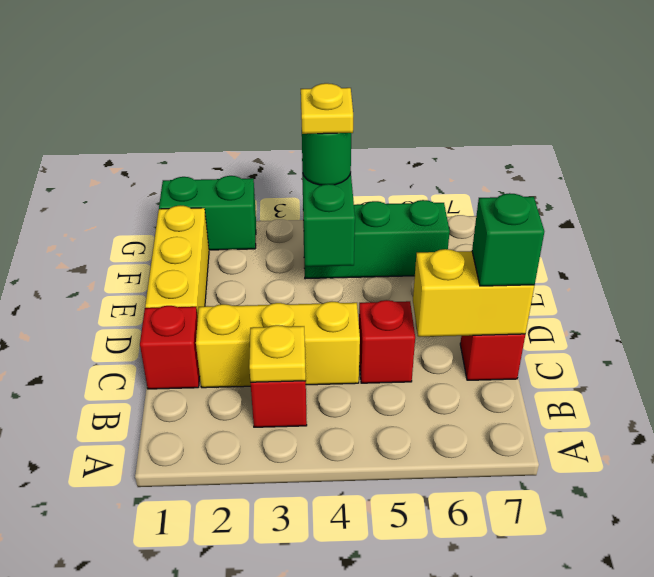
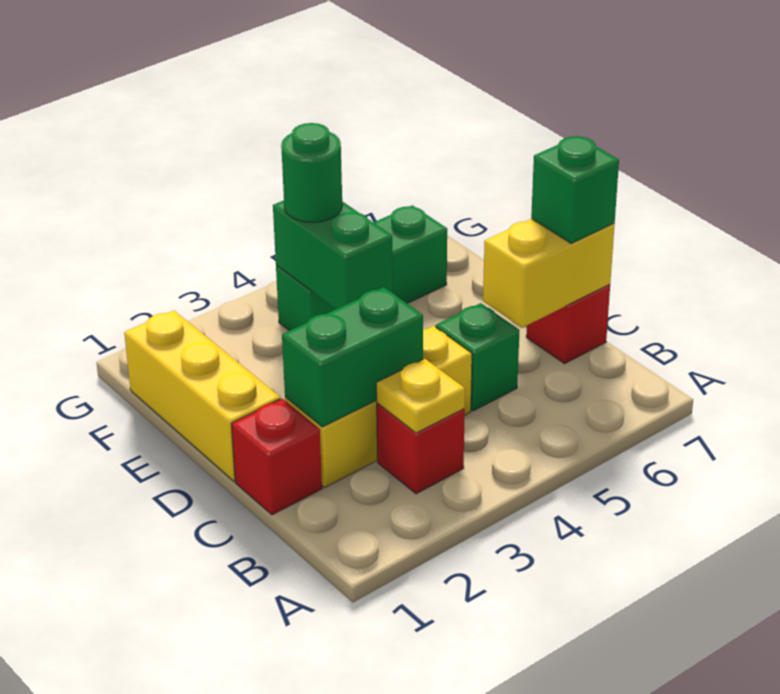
red 1x1 brick [359,300,415,383] -> green 1x1 brick [436,303,520,411]
yellow 1x1 plate [301,83,353,134] -> none
green 1x2 brick [159,176,256,250] -> green 1x2 brick moved to [282,287,423,427]

